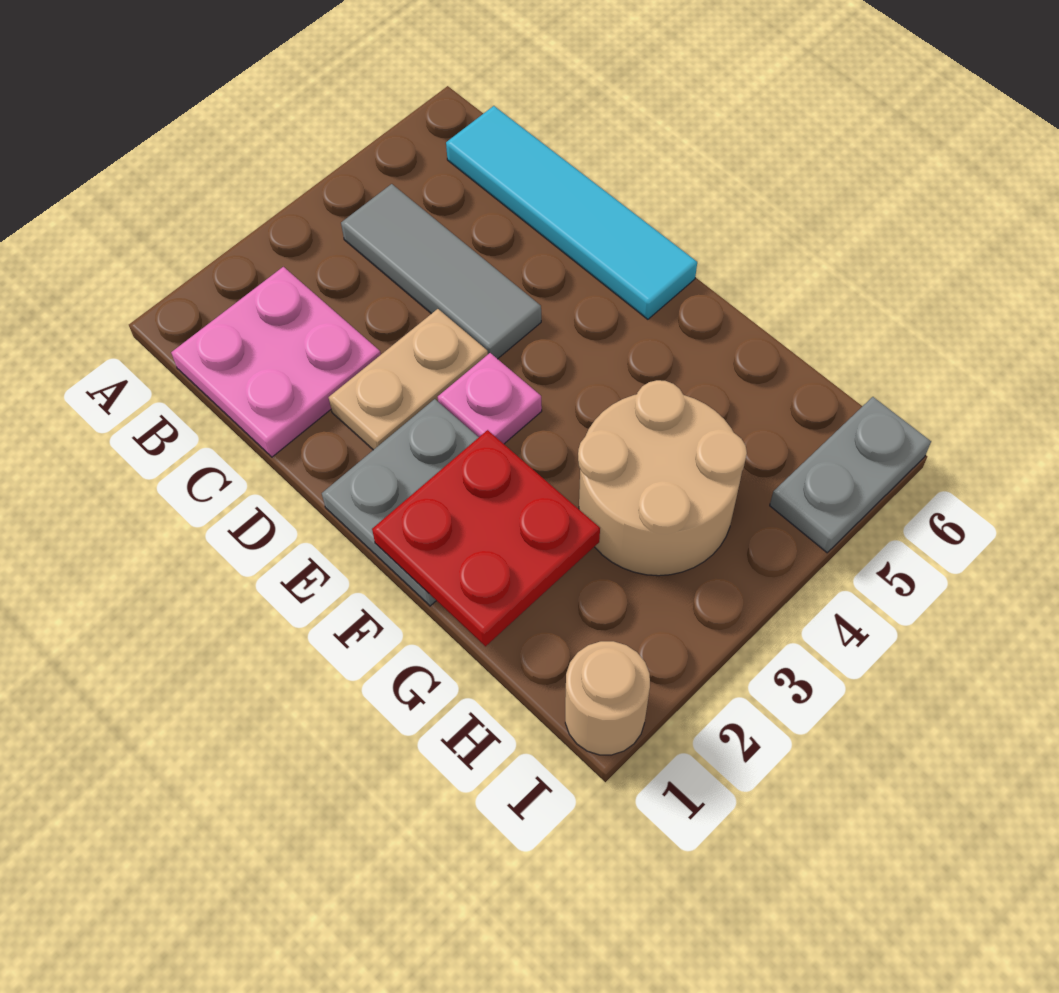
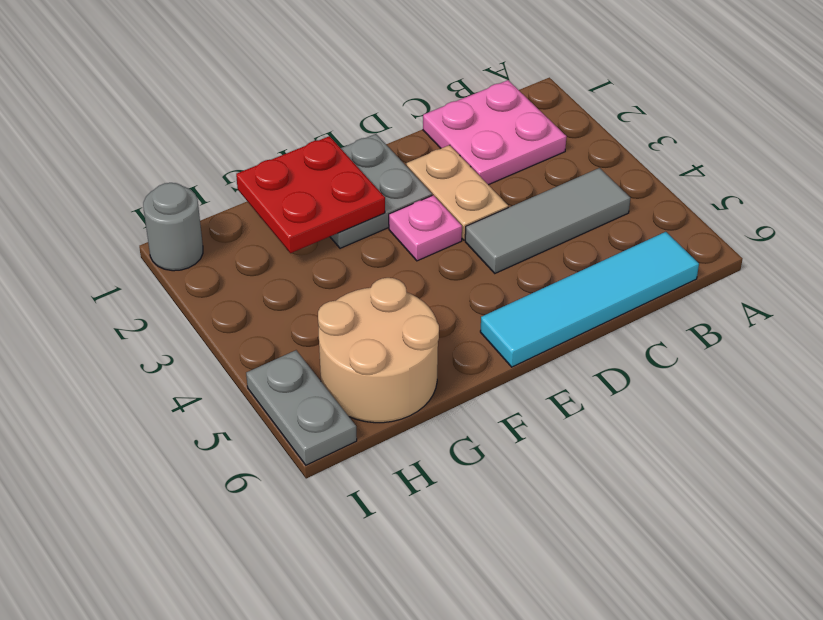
tan 2x2 round brick [578,380,747,576] -> tan 2x2 round brick moved to [318,278,439,423]
tan 1x1 round brick [565,641,650,755] -> grey 1x1 round brick [143,183,203,271]

